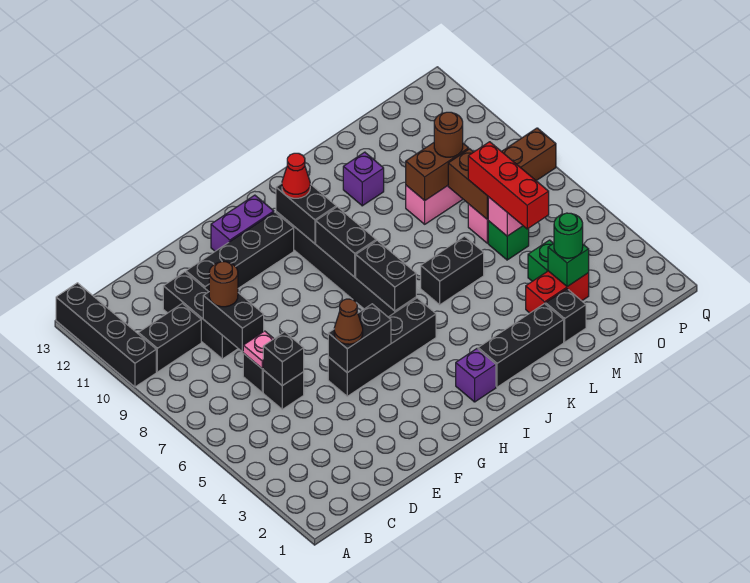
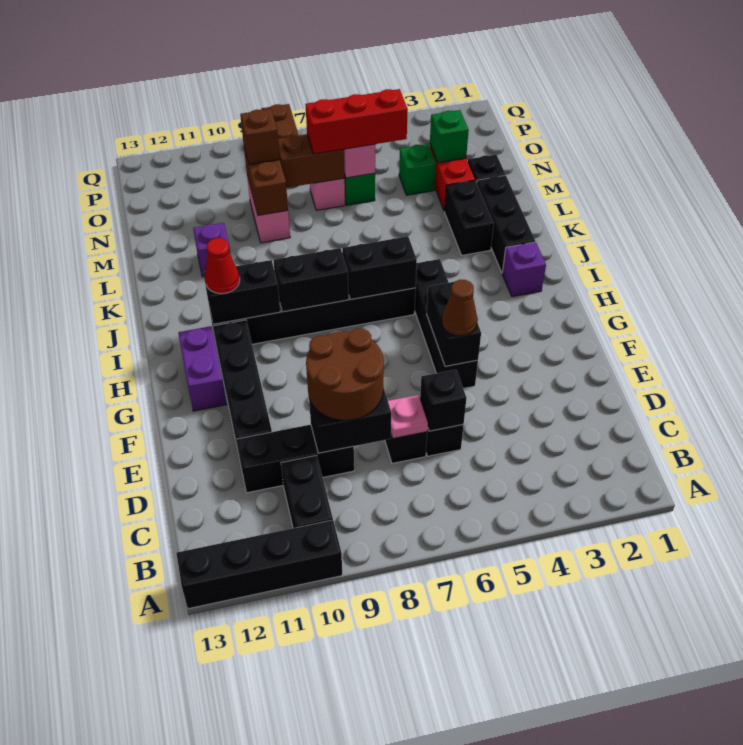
brown 1x1 round brick [209,262,238,307] -> brown 2x2 round brick [306,329,384,420]
black 1x2 brick [421,236,484,305] -> black 1x2 brick moved to [445,181,494,255]
green 1x1 round brick [554,213,583,258] -> none
brown 1x1 round brick [434,112,463,157] -> brown 1x1 brick [240,109,280,164]

